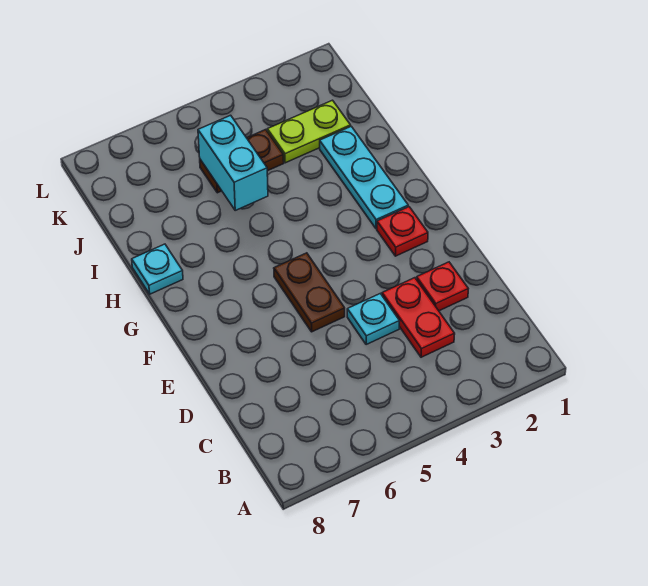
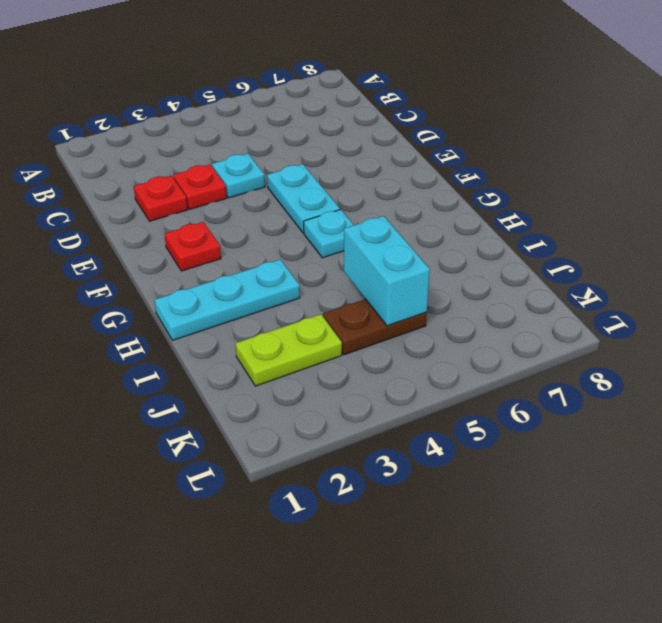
red 1x2 plate [382,278,455,357] -> red 1x1 plate [173,164,227,209]
brown 1x2 plate [274,253,345,332] -> cyan 1x2 plate [267,164,340,233]
cyan 1x3 plate [320,126,408,229] -> cyan 1x3 plate turned to [155,260,300,340]
cyan 1x1 plate [132,244,183,294] -> cyan 1x1 plate moved to [304,210,354,258]

